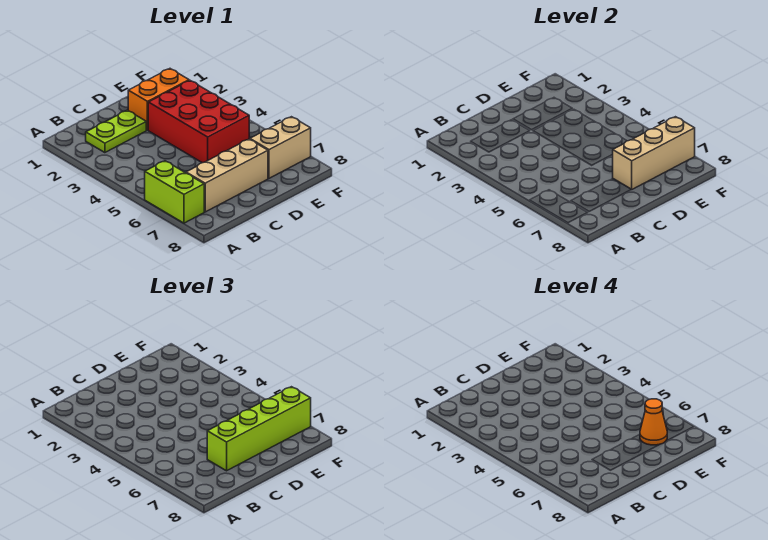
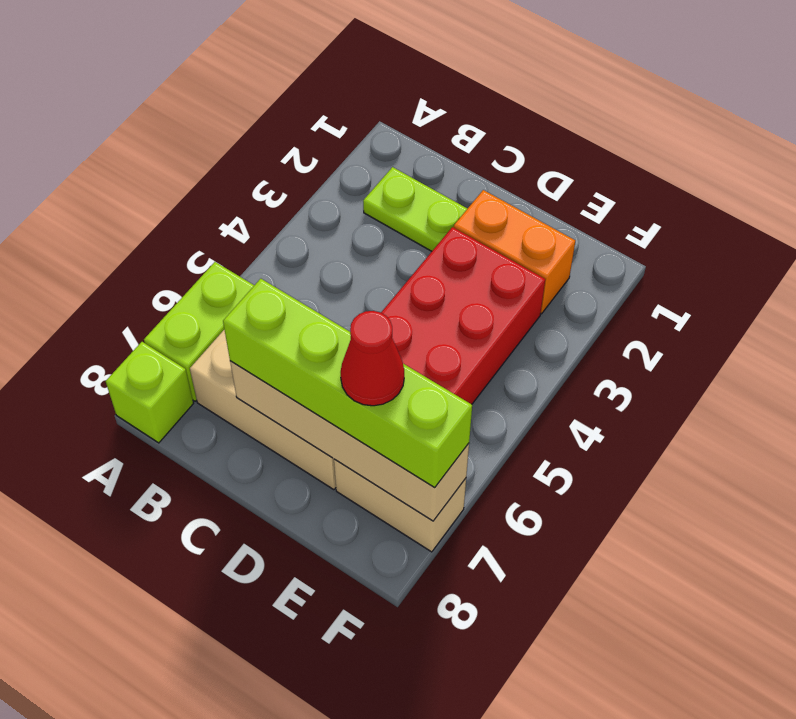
none -> lime 1x1 brick [106,342,193,443]
tan 1x3 brick [612,117,695,190] -> tan 1x4 brick [230,361,469,521]
orange 1x1 cone [640,399,667,445] -> red 1x1 cone [341,311,404,406]

